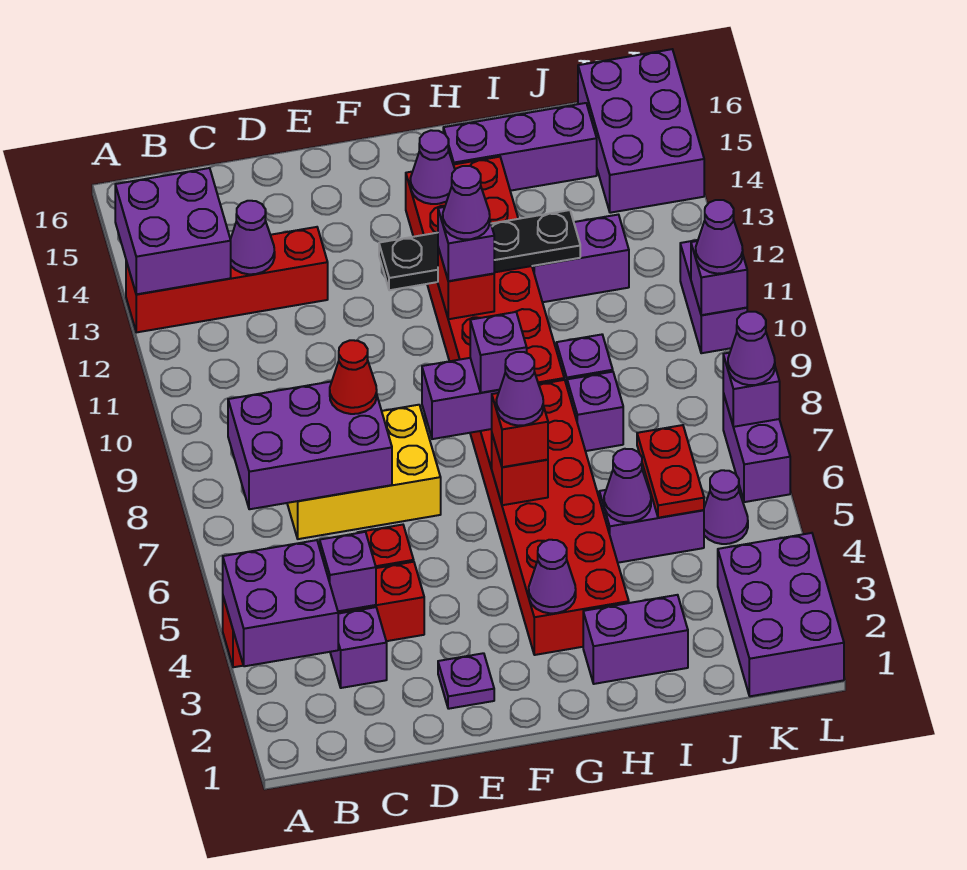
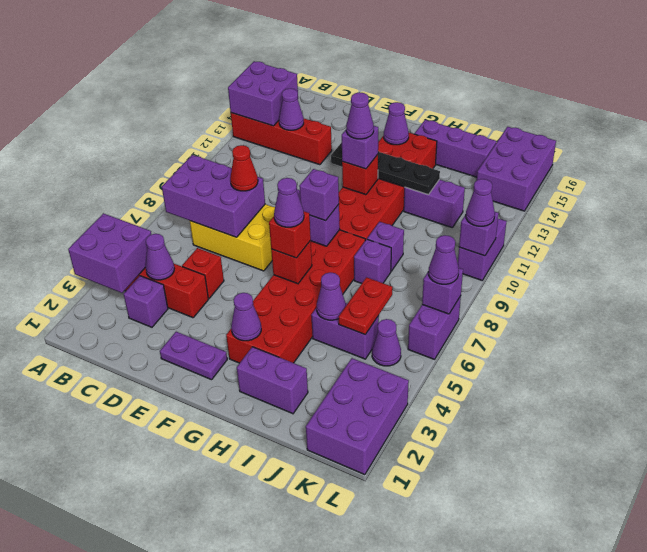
purple 1x1 brick [320,532,376,611] -> purple 1x1 cone [145,234,174,280]
purple 1x1 plate [438,653,494,709] -> purple 1x2 plate [160,332,227,380]

